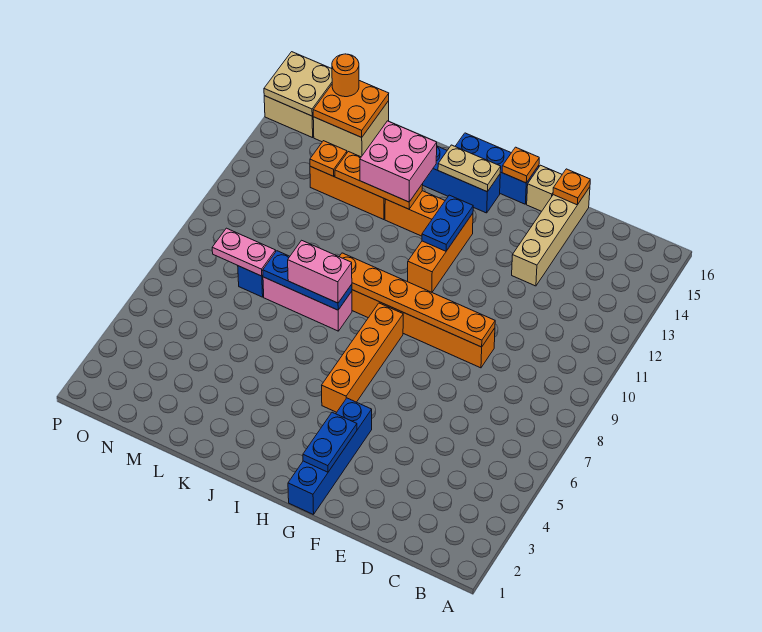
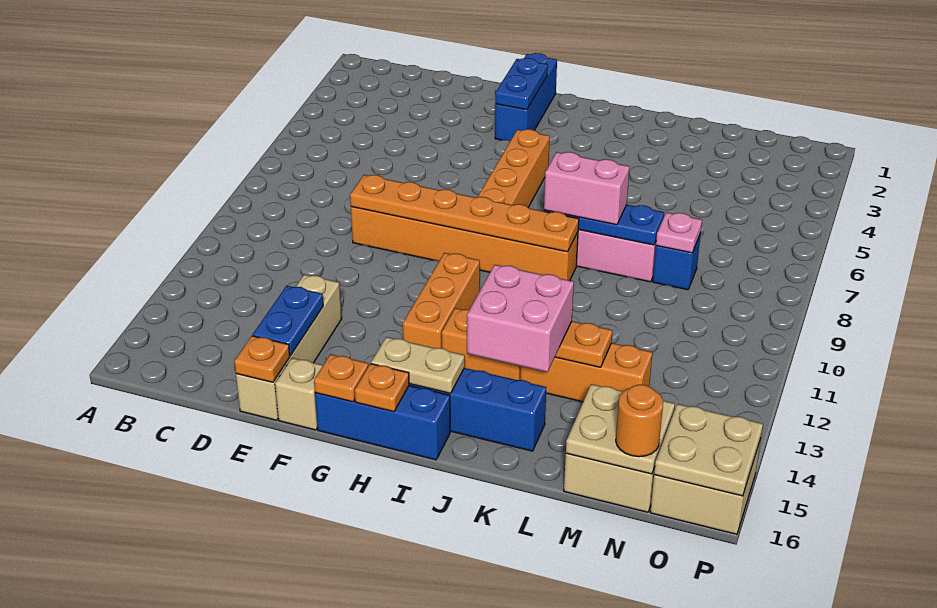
blue 1x4 brick [288,398,372,515] -> blue 1x3 brick [495,53,557,141]
blue 1x2 plate [422,195,473,251] -> blue 1x2 plate moved to [253,286,323,355]
pink 1x2 plate [212,228,276,276] -> pink 1x1 plate [656,212,702,253]
orange 1x1 plate [310,141,347,176] -> orange 1x1 plate moved to [355,364,409,412]
orange 2x2 plate [313,81,389,137] -> tan 2x2 plate [566,384,675,474]

